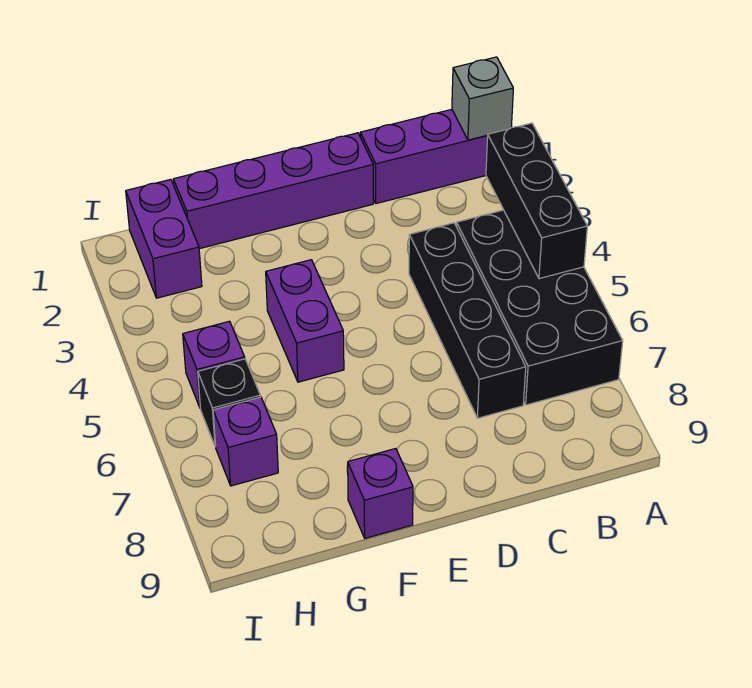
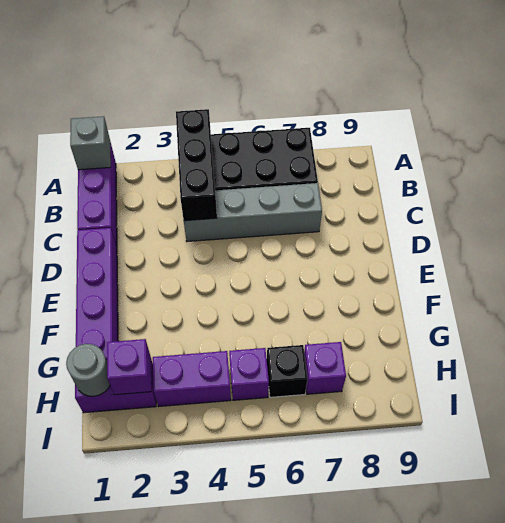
black 1x3 brick [486,123,587,279] -> black 1x3 brick turned to [176,109,217,221]
black 1x4 brick [409,223,526,418] -> grey 1x4 brick [184,183,322,242]
purple 1x2 brick [266,260,344,382] -> purple 1x2 brick moved to [153,351,231,407]
purple 1x1 brick [348,449,413,538] -> purple 1x1 brick moved to [107,339,152,395]
none -> grey 1x1 round brick [66,344,110,396]

